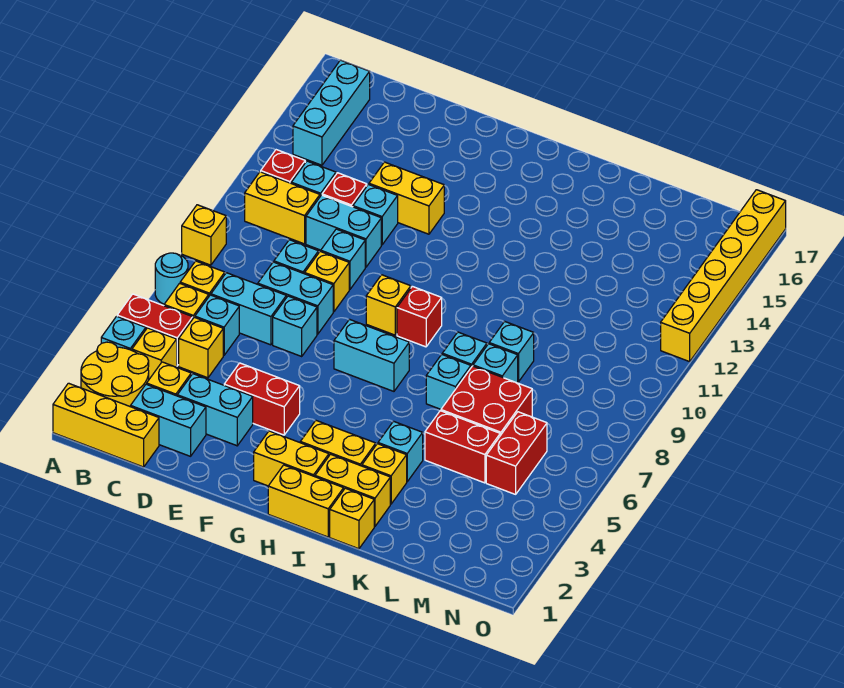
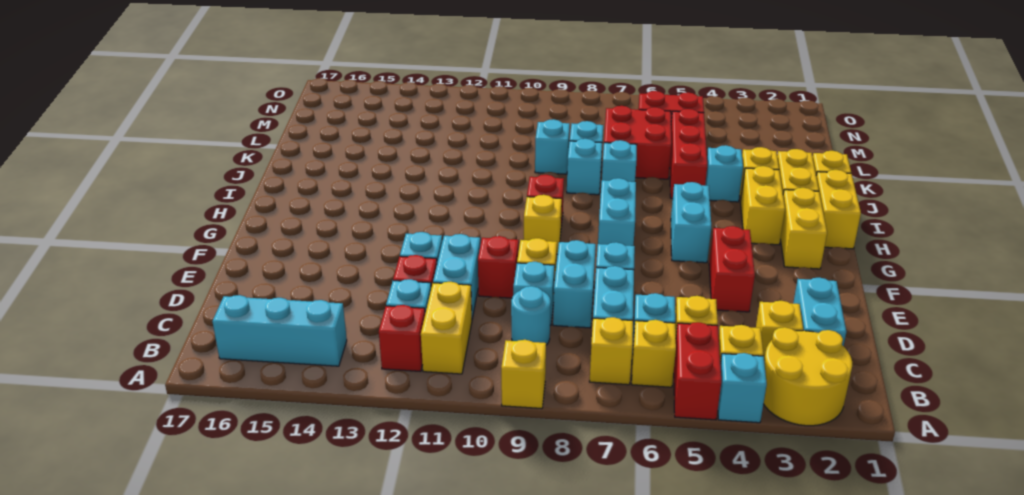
yellow 1x3 brick [53,383,159,467] -> none
cyan 1x1 round brick [155,253,188,304] -> cyan 1x1 round brick moved to [511,286,551,345]
cyan 1x2 brick [177,374,253,446] -> cyan 1x2 brick moved to [671,182,711,263]
cyan 1x1 brick [321,229,365,290] -> red 1x1 brick [478,236,519,298]
yellow 1x2 brick [369,162,444,234] -> none
red 1x2 brick [425,411,500,483] -> red 1x3 brick [670,109,707,199]
yellow 1x6 brick [661,190,786,362] -> none

